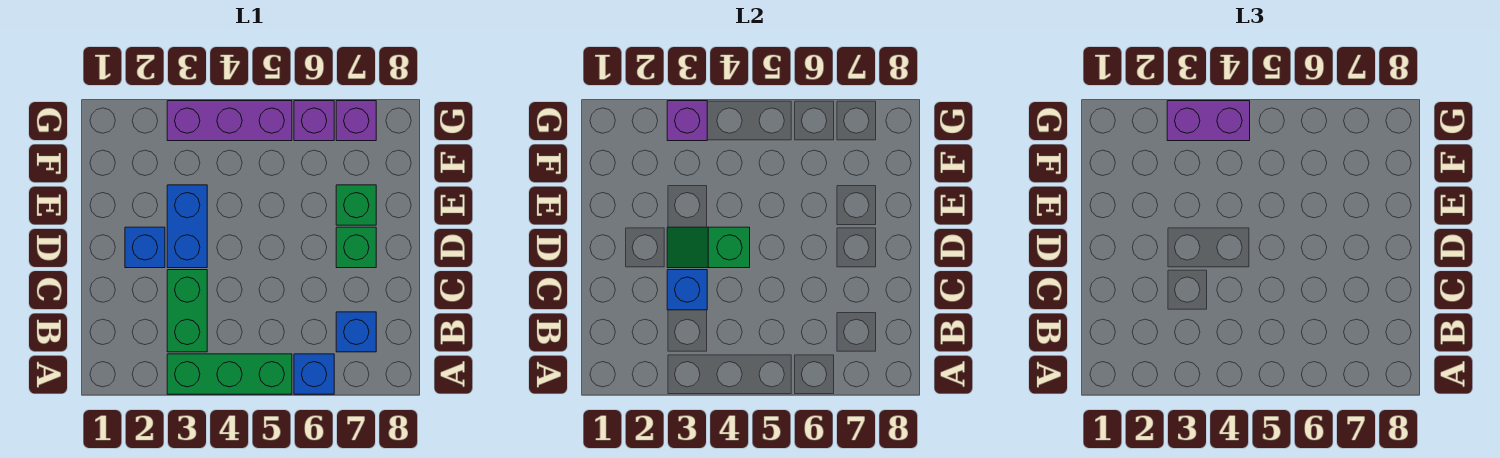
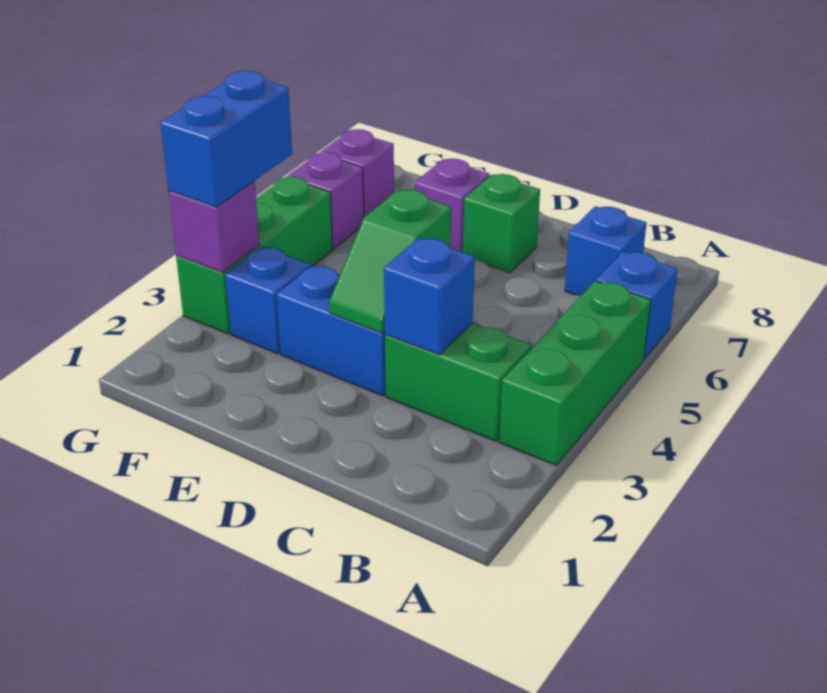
blue 1x1 brick [125,227,165,268] -> blue 1x1 brick moved to [225,247,310,354]
green 1x1 brick [336,185,376,225] -> purple 1x1 brick [415,159,490,252]
purple 1x3 brick [167,101,292,141] -> green 1x3 brick [176,177,333,334]
purple 1x2 brick [1167,101,1250,141] -> blue 1x2 brick [160,71,292,207]

